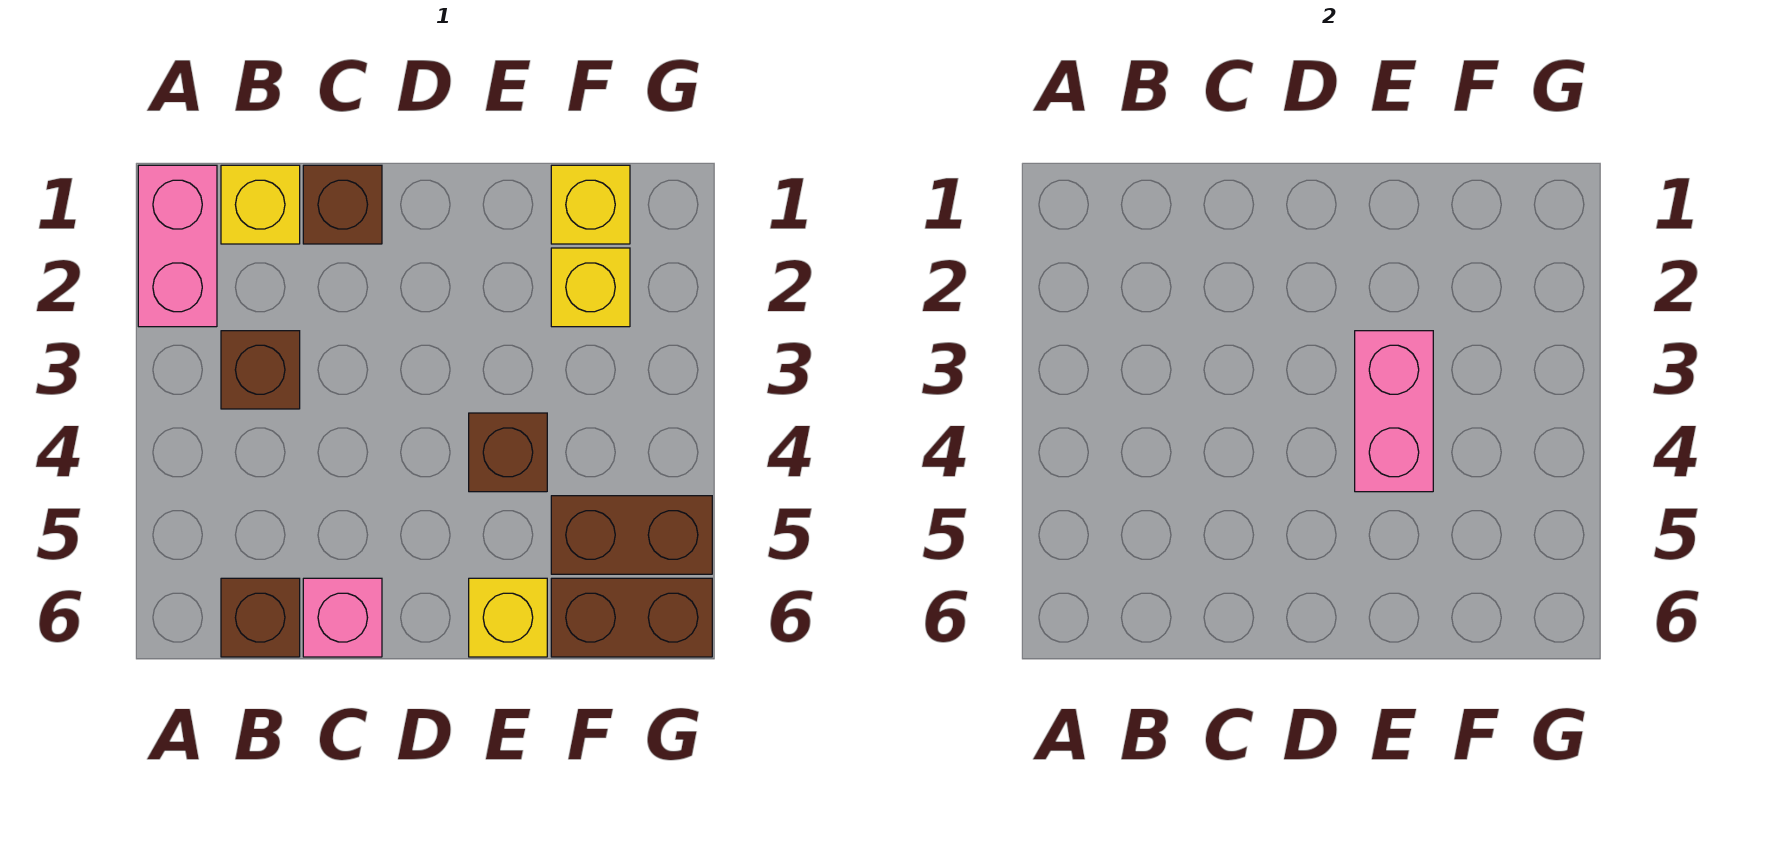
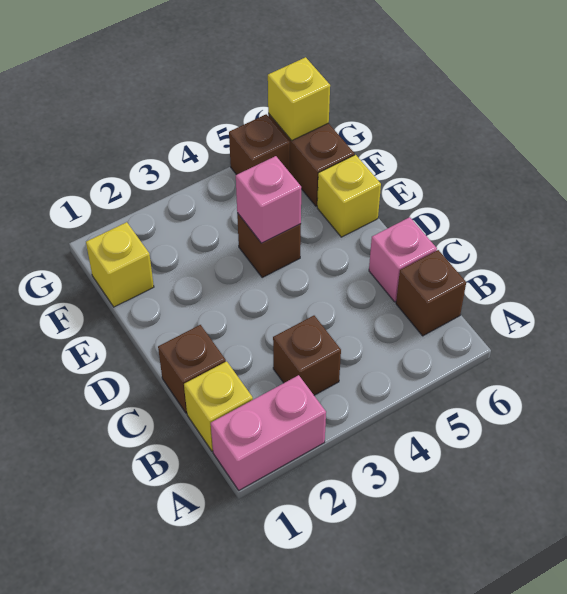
pink 1x2 brick [1355,331,1433,492] -> pink 1x1 brick [236,156,301,243]
yellow 1x1 brick [551,248,630,327] -> yellow 1x1 brick moved to [268,57,330,141]
brown 1x2 brick [551,496,712,574] -> brown 1x1 brick [229,114,290,175]

